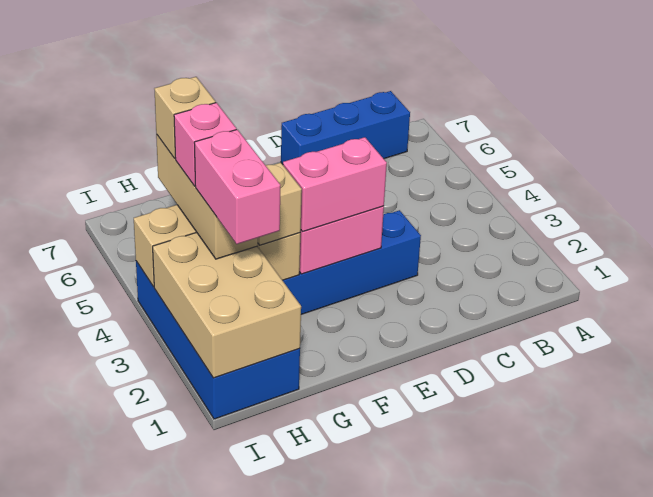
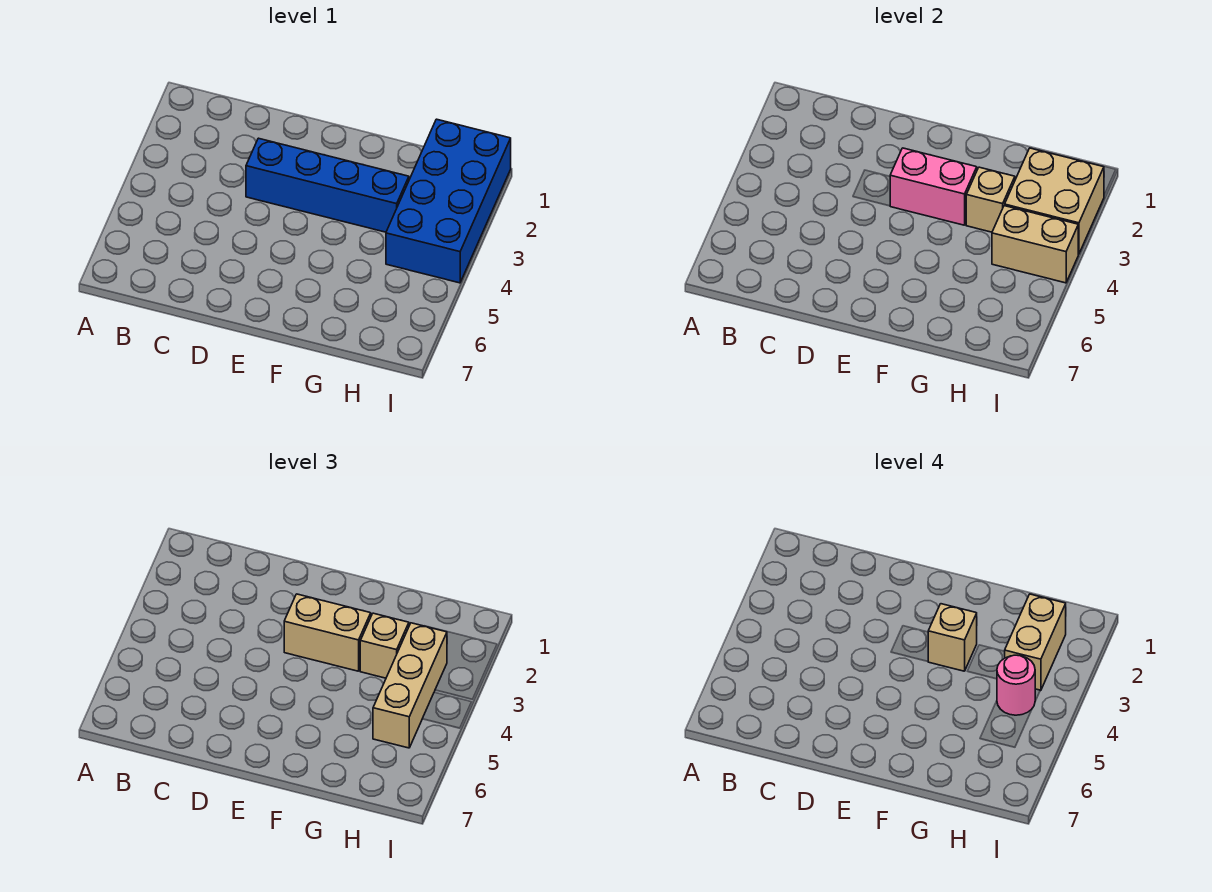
blue 1x3 brick [281,91,410,164] -> none
pink 1x2 brick [283,137,387,232] -> tan 1x2 brick [284,594,371,671]
tan 2x3 brick [153,232,301,378] -> tan 2x2 brick [1005,148,1104,254]
pink 1x2 brick [194,130,280,244] -> tan 1x2 brick [1005,594,1066,691]
pink 1x1 brick [174,103,236,186] -> pink 1x1 round brick [997,655,1035,715]
tan 1x1 brick [154,77,216,159] -> tan 1x1 brick moved to [928,604,977,671]

